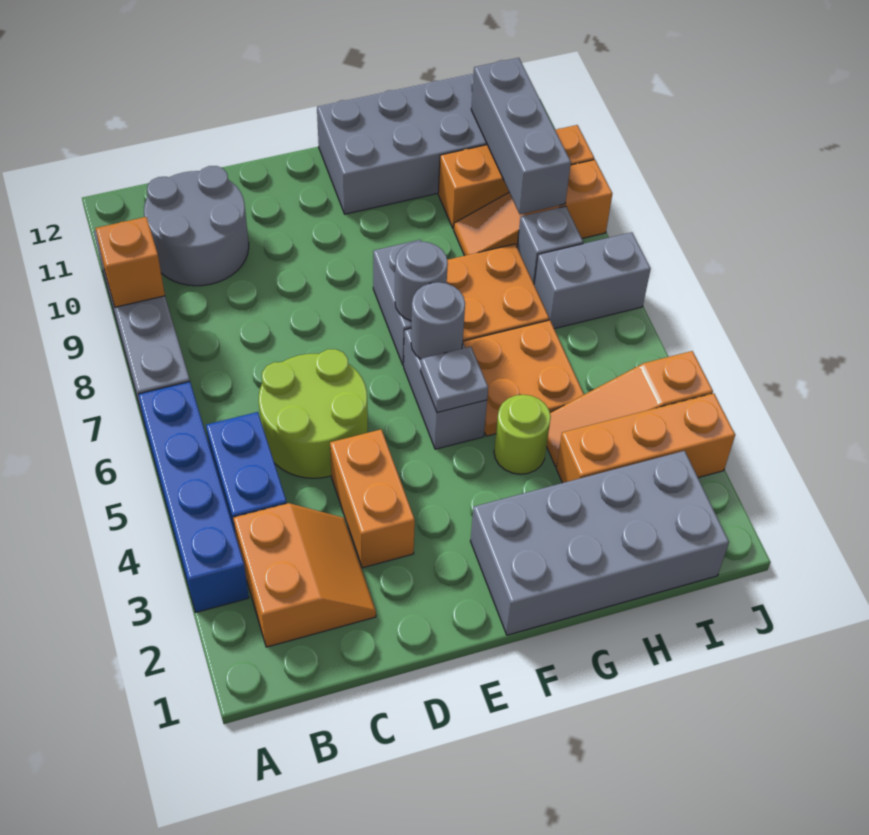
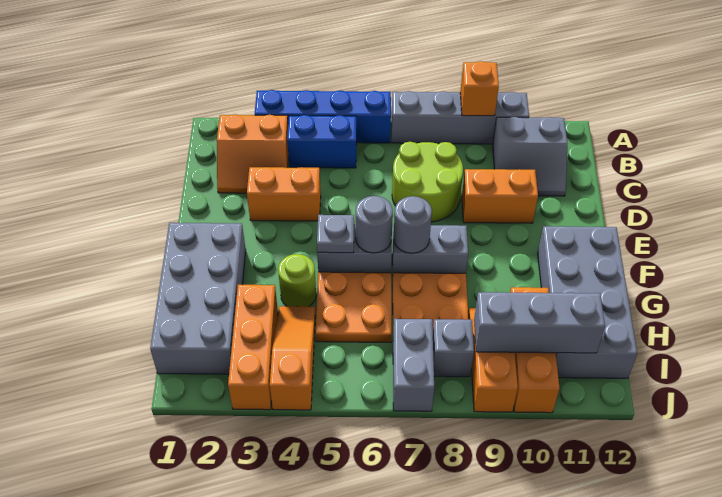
grey 2x2 round brick [144,166,249,286] -> grey 2x2 slope [493,117,567,196]
lime 2x2 round brick [259,349,368,478] -> lime 2x2 round brick moved to [392,142,463,222]
none -> orange 1x2 brick [462,169,538,223]

